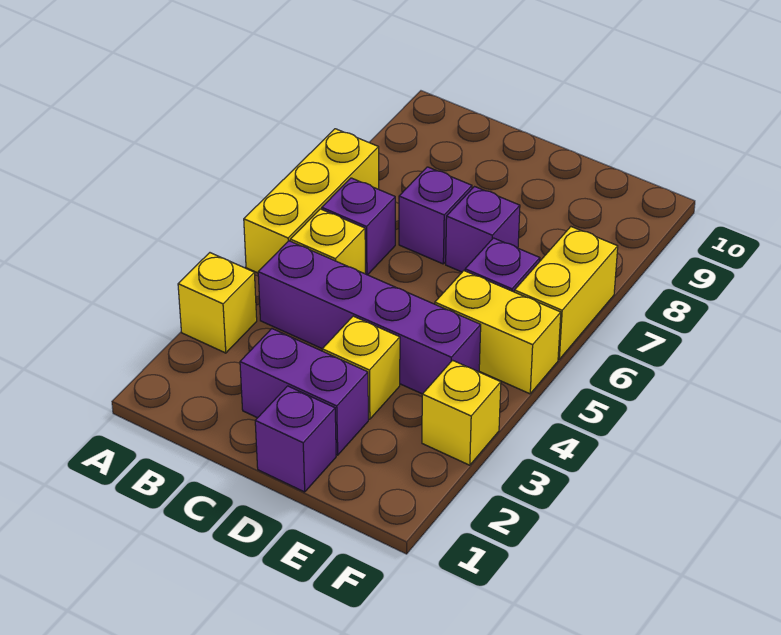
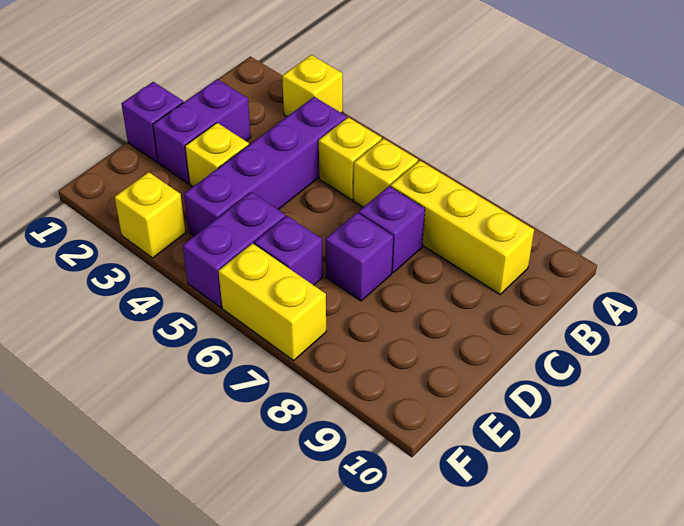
yellow 1x3 brick [244,129,379,273] -> yellow 1x3 brick moved to [391,161,534,295]
purple 1x1 brick [322,178,395,275] -> yellow 1x1 brick [354,139,418,207]
yellow 1x2 brick [435,271,561,394] -> purple 1x2 brick [183,192,285,308]

